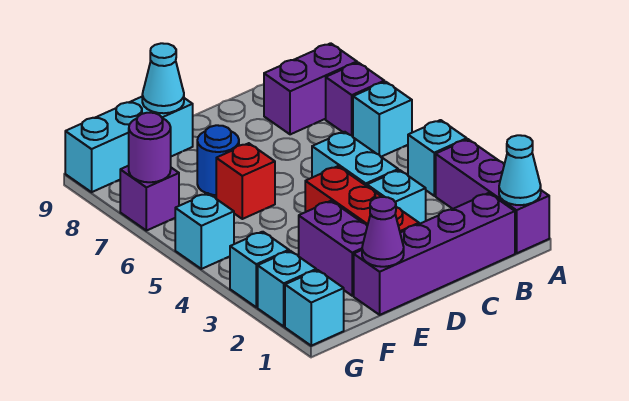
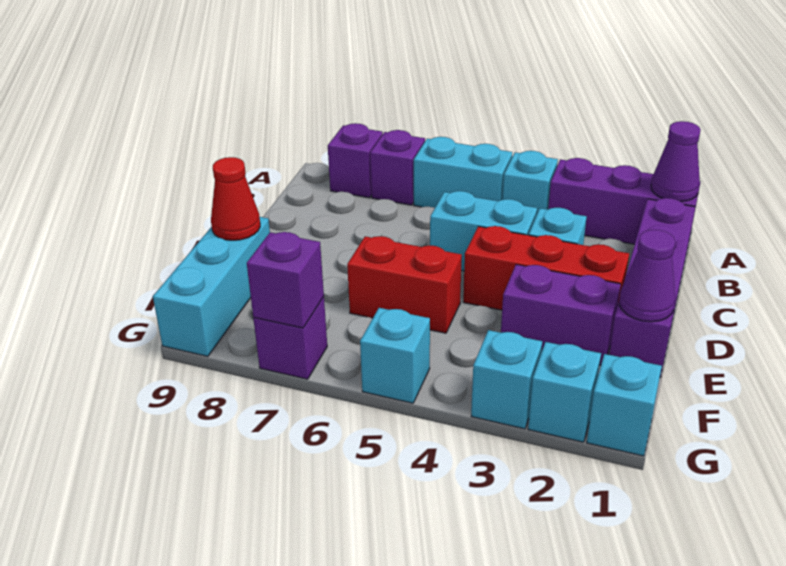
cyan 1x1 cone [499,135,541,205] -> purple 1x1 cone [651,121,701,201]
cyan 1x1 brick [353,82,412,157] -> cyan 1x2 brick [414,137,512,208]
purple 1x2 brick [264,43,357,134] -> purple 1x1 brick [328,123,383,198]
red 1x1 brick [216,143,275,219] -> red 1x2 brick [347,236,462,333]
blue 1x1 round brick [197,125,239,195] -> none
cyan 1x1 cone [142,43,184,113] -> red 1x1 cone [211,157,260,240]
purple 1x1 round brick [129,113,171,182] -> purple 1x1 brick [247,232,324,328]

